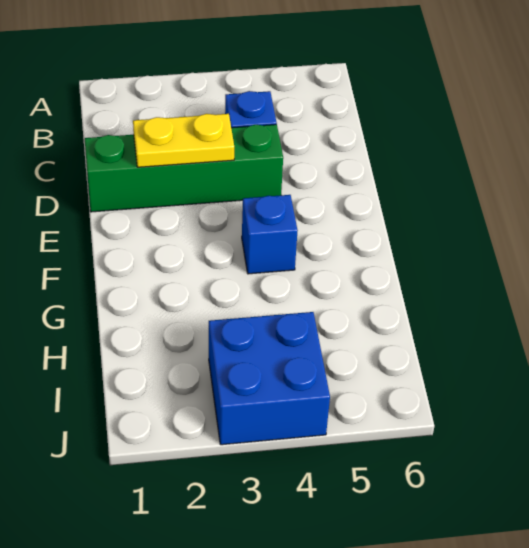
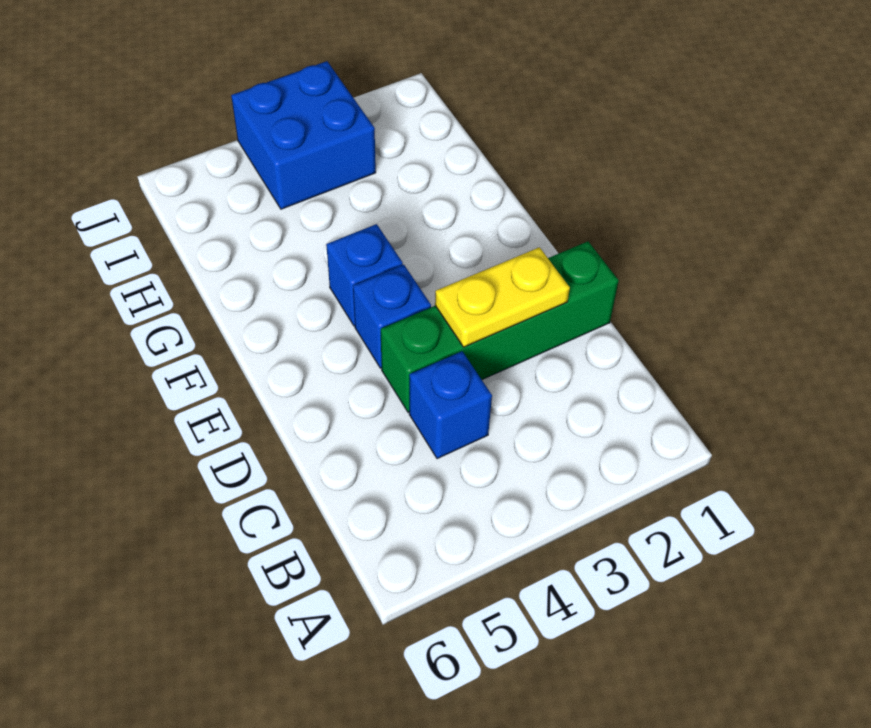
none -> blue 1x1 brick [353,265,431,368]

